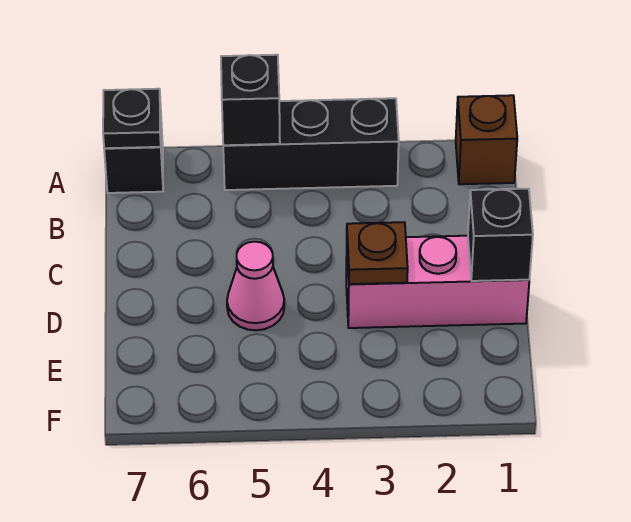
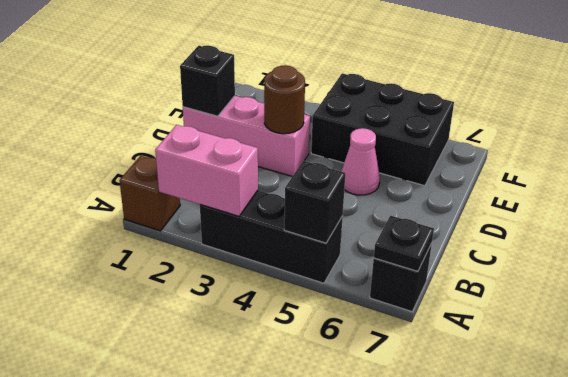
none -> pink 1x2 brick [155,125,258,216]
brown 1x1 plate [347,222,408,284] -> brown 1x1 round brick [264,65,305,134]
none -> black 2x3 brick [311,73,454,186]

